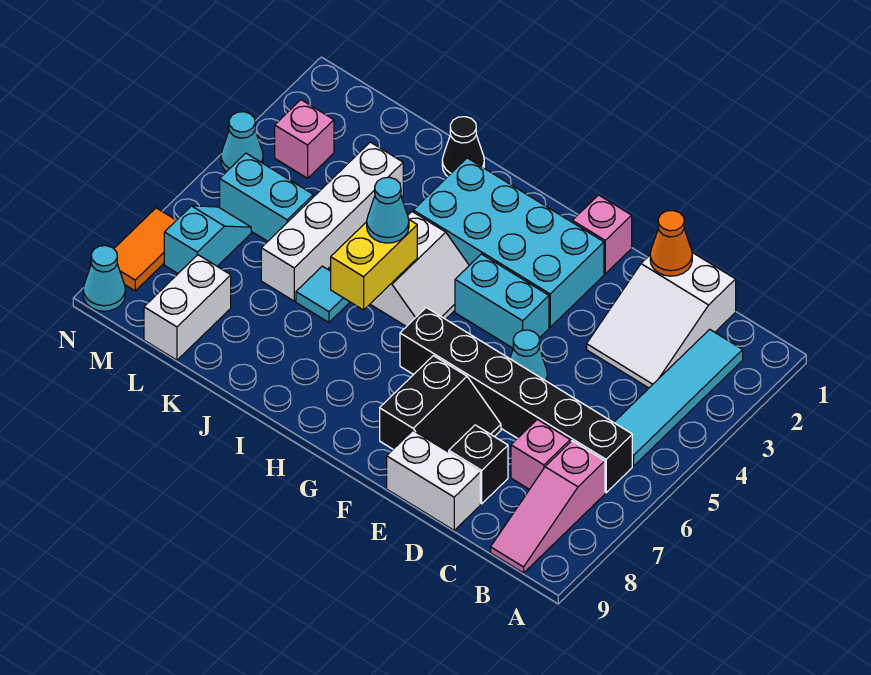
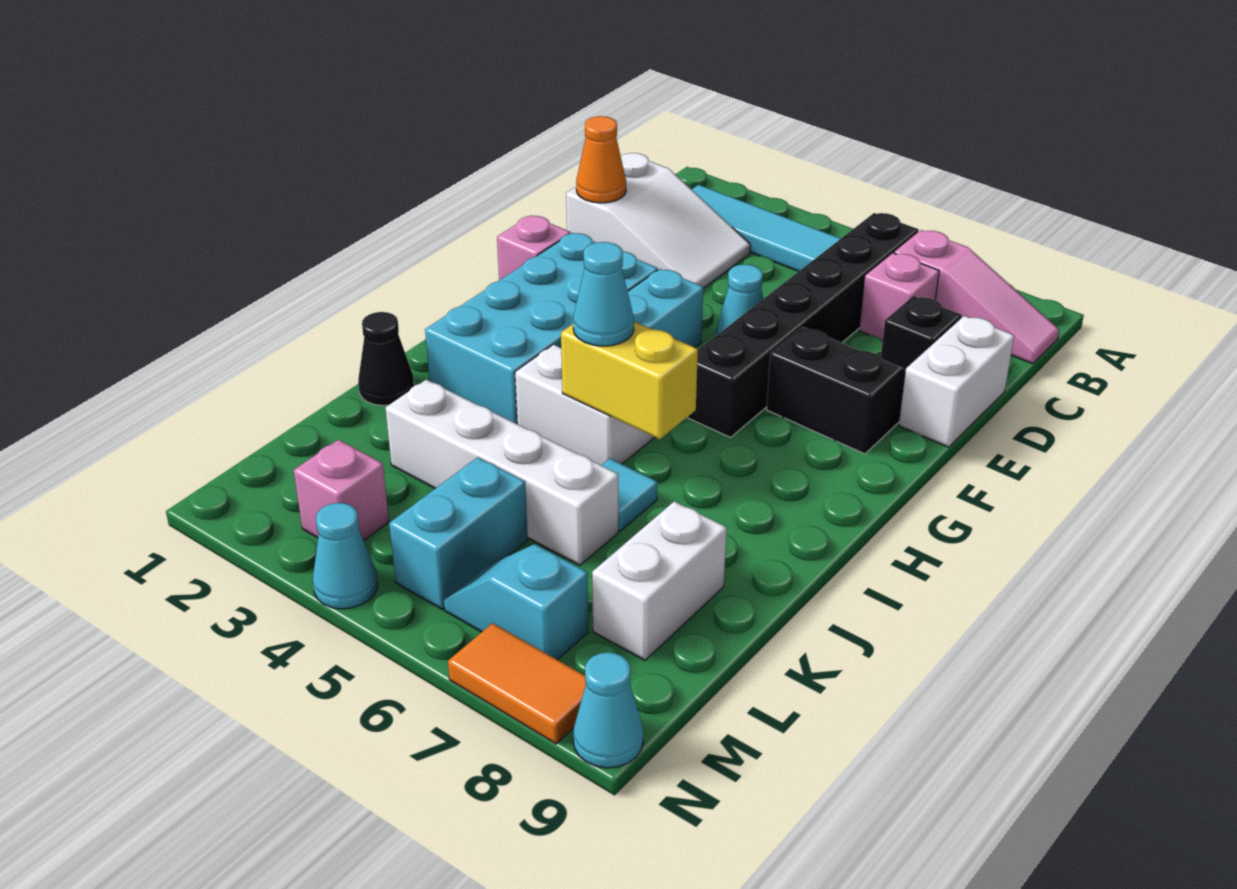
white 1x2 brick [144,255,231,360] -> white 1x2 brick turned to [592,501,727,660]

